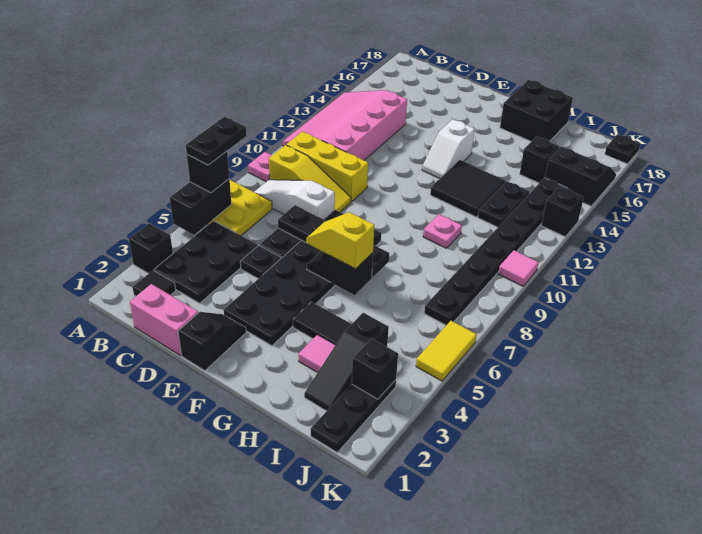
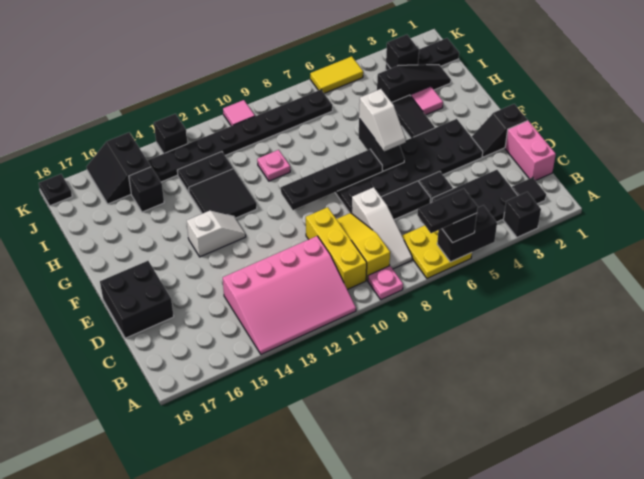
black 1x4 plate [278,205,390,278] -> black 1x4 plate turned to [281,149,382,210]
yellow 1x2 slope [306,212,374,269] -> white 1x2 slope [359,89,406,151]
black 2x2 brick [500,80,573,141] -> black 2x2 brick moved to [100,261,174,338]

